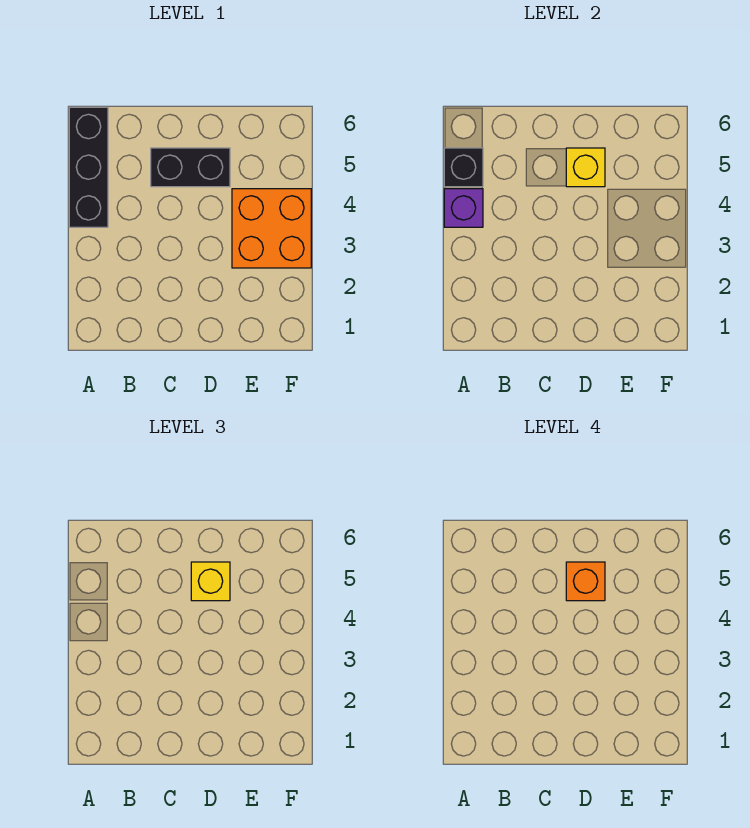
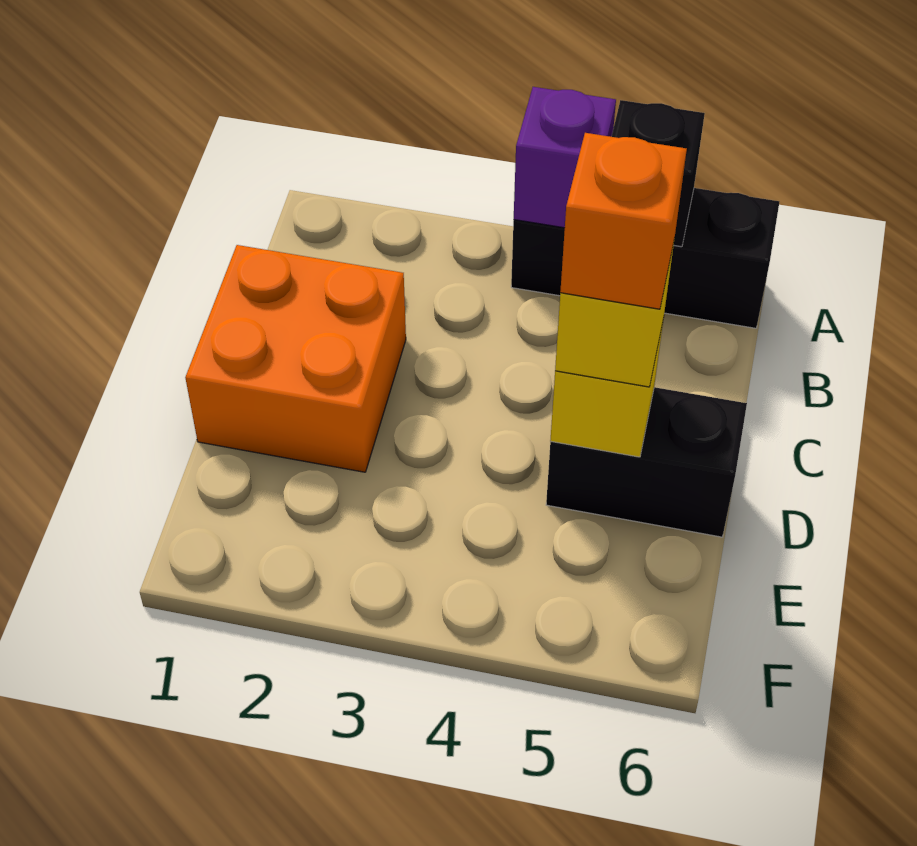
black 1x2 brick [151,148,230,187] -> black 1x2 brick turned to [546,387,747,537]
orange 2x2 brick [232,189,311,268] -> orange 2x2 brick moved to [185,245,406,472]

